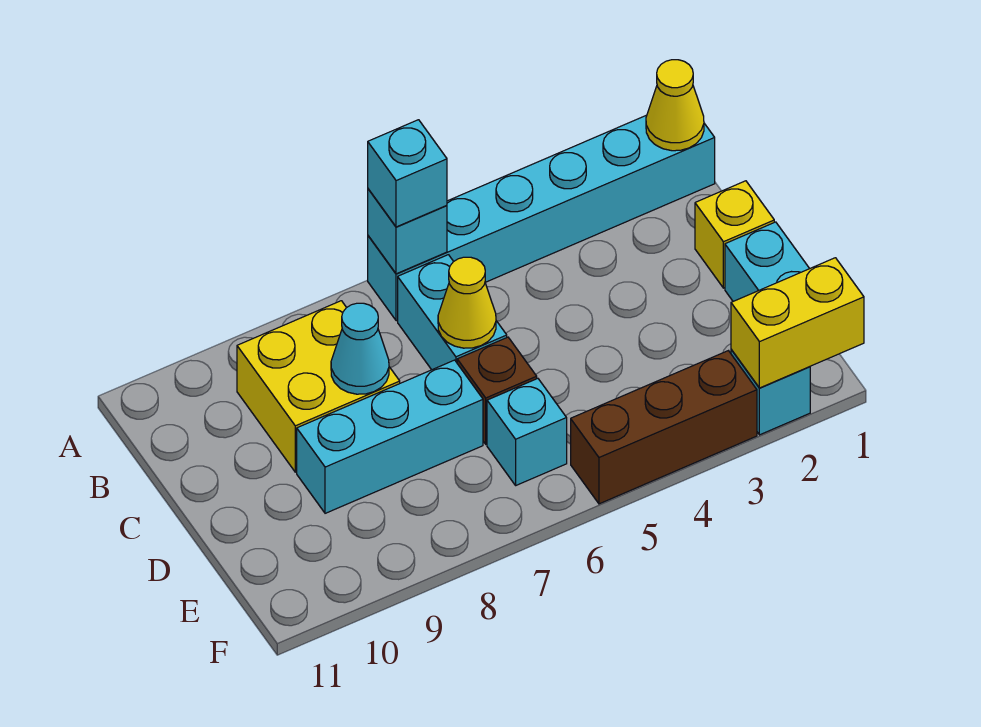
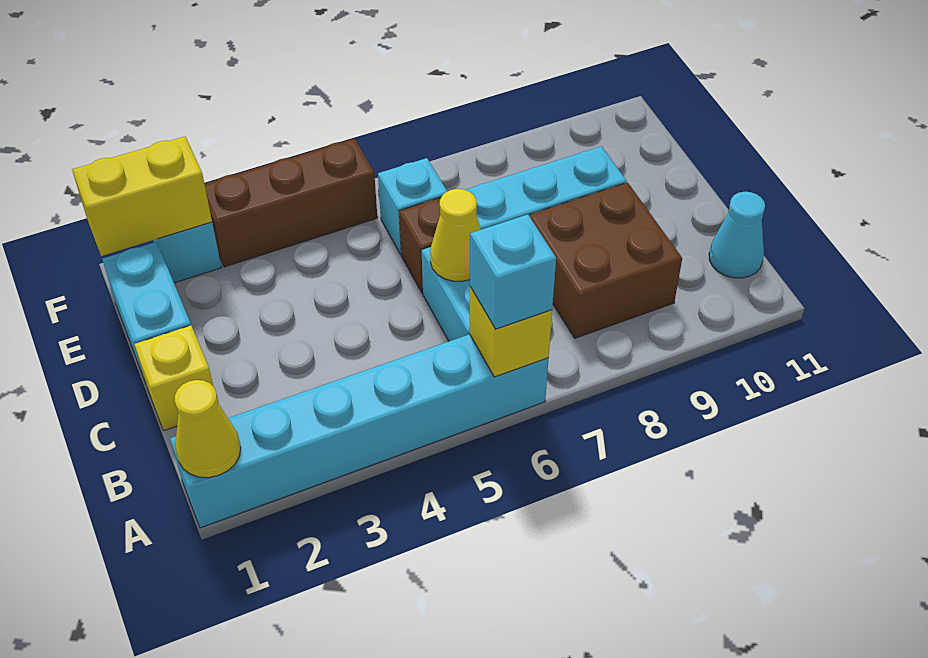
cyan 1x1 brick [368,189,447,274] -> yellow 1x1 brick [470,287,552,377]
yellow 2x2 brick [237,301,400,472] -> brown 2x2 brick [529,183,682,338]
cyan 1x1 cone [331,303,389,394] -> cyan 1x1 cone moved to [709,192,765,278]

